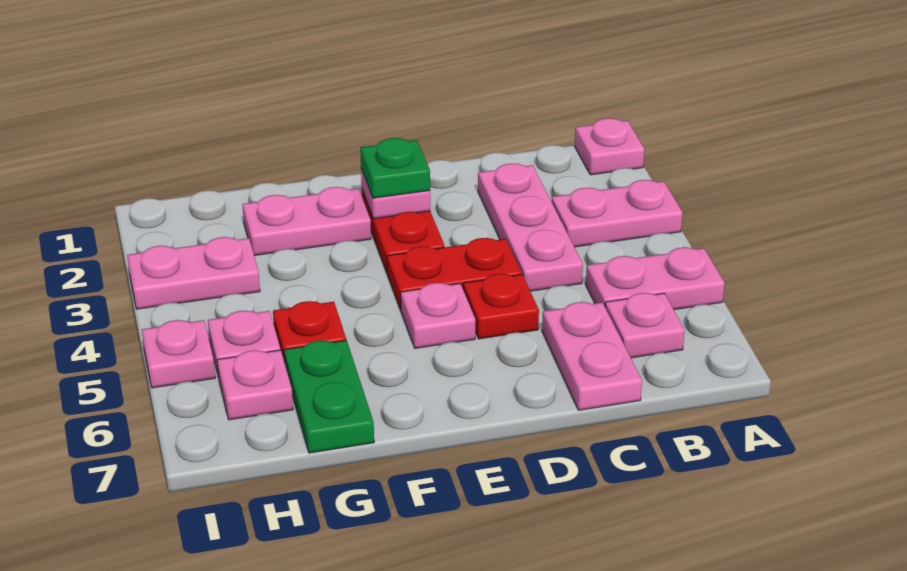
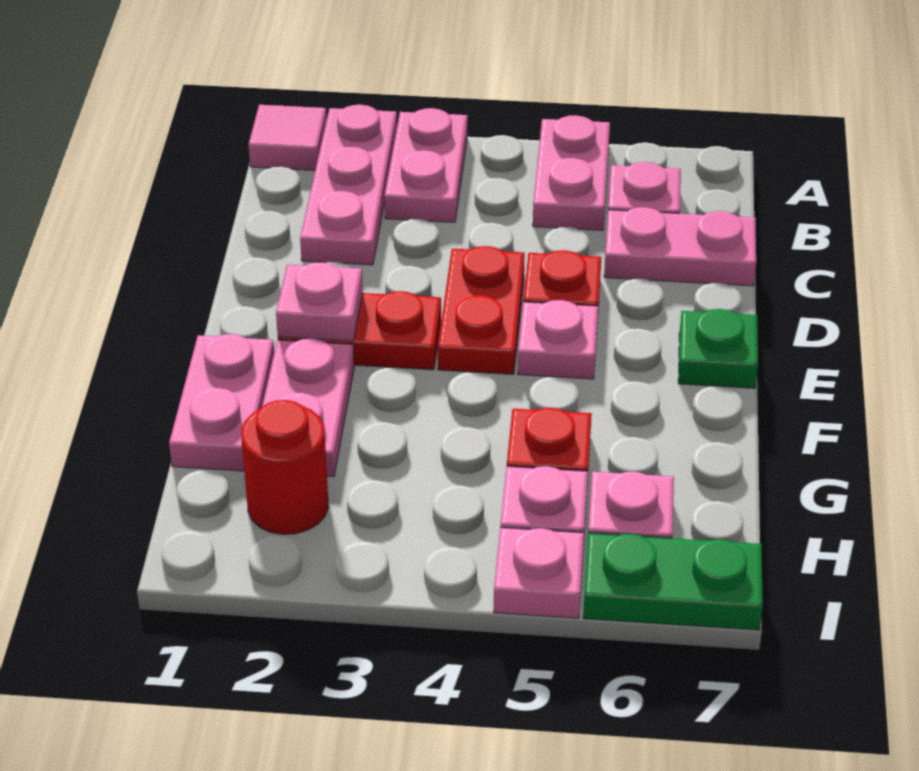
pink 1x1 plate [575,118,644,175] -> pink 1x1 tile [249,105,327,170]
pink 1x3 plate [478,163,583,291] -> pink 1x3 plate turned to [300,105,397,265]
green 1x1 plate [360,138,430,198] -> green 1x1 plate moved to [678,309,758,388]
green 1x2 plate [284,340,374,453] -> green 1x2 plate moved to [583,533,763,630]
none -> red 1x1 round brick [241,400,329,534]
pink 1x2 plate [127,237,260,309] -> pink 1x2 plate moved to [169,334,274,471]

